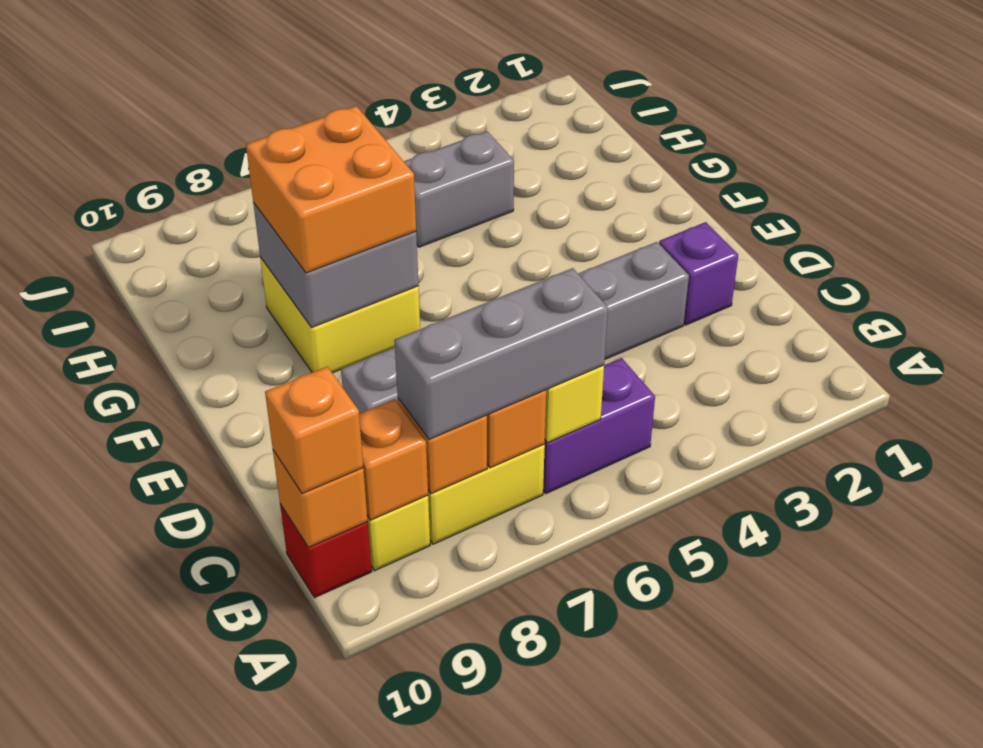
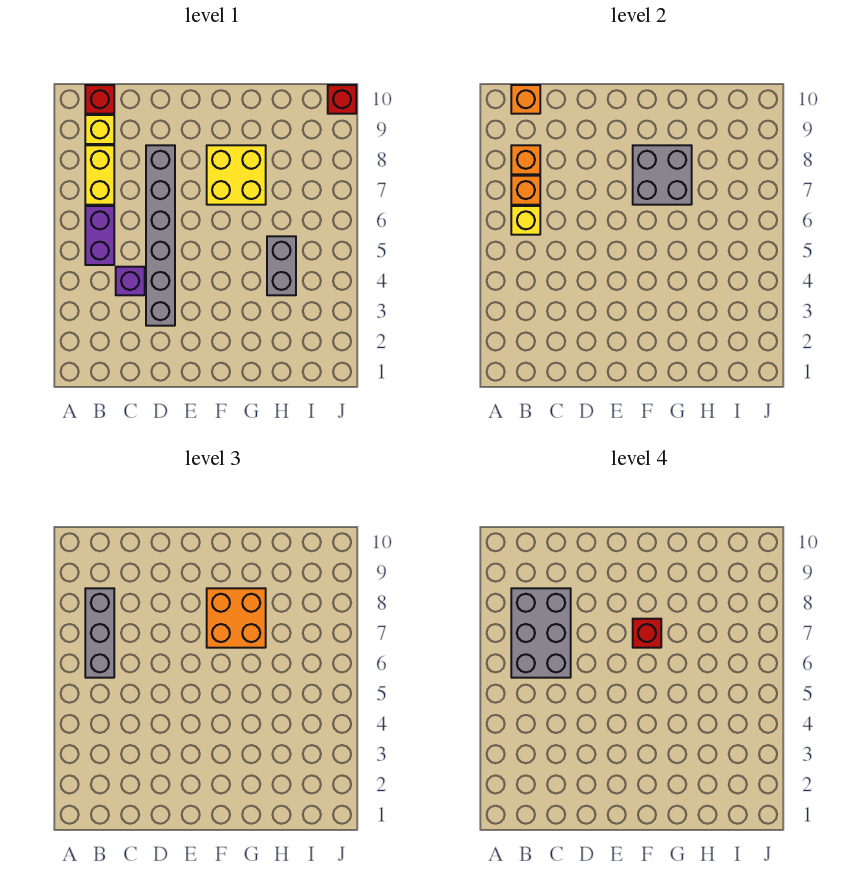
none -> grey 2x3 brick [511,588,571,678]
orange 1x1 brick [359,399,428,520] -> none
orange 1x1 brick [265,367,363,494] -> none
purple 1x1 brick [659,222,738,325] -> purple 1x1 brick moved to [116,267,145,295]
none -> red 1x1 brick [633,619,661,648]
none -> red 1x1 brick [328,85,356,114]

